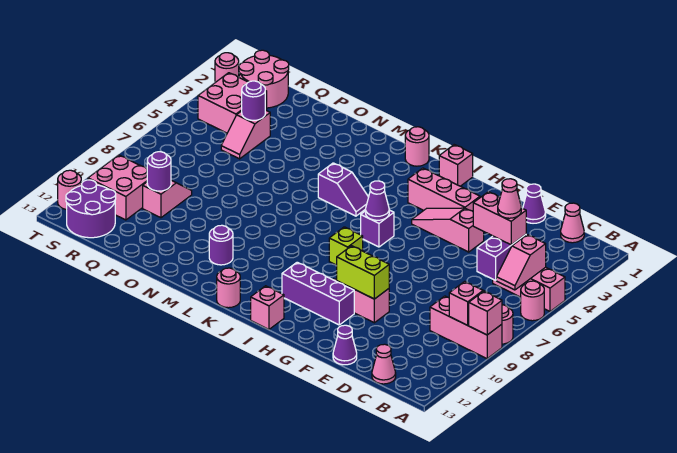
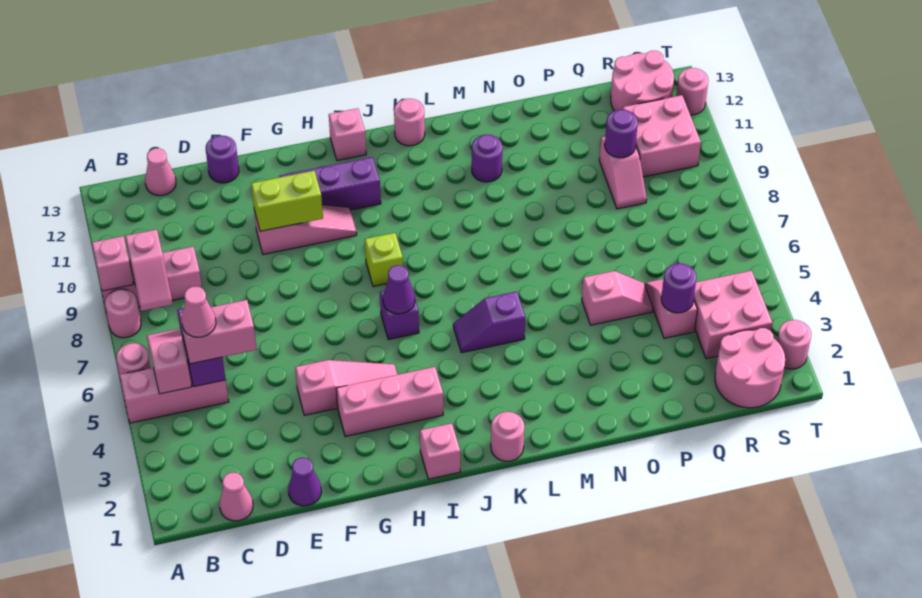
purple 1x1 cone [333,325,357,365] -> purple 1x1 round brick [206,136,239,183]
none -> pink 1x2 slope [582,271,653,325]
purple 2x2 round brick [66,180,116,238] -> pink 2x2 round brick [611,51,674,111]

